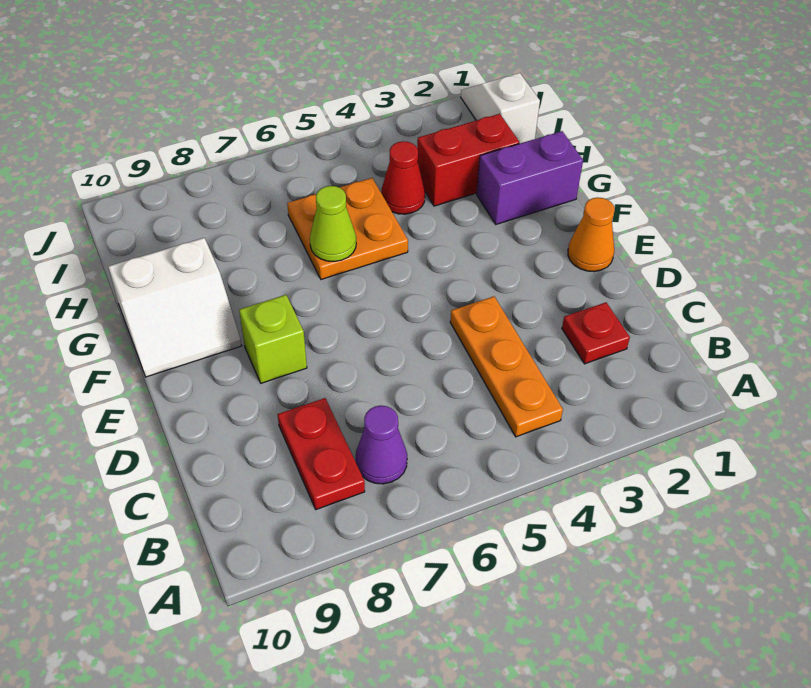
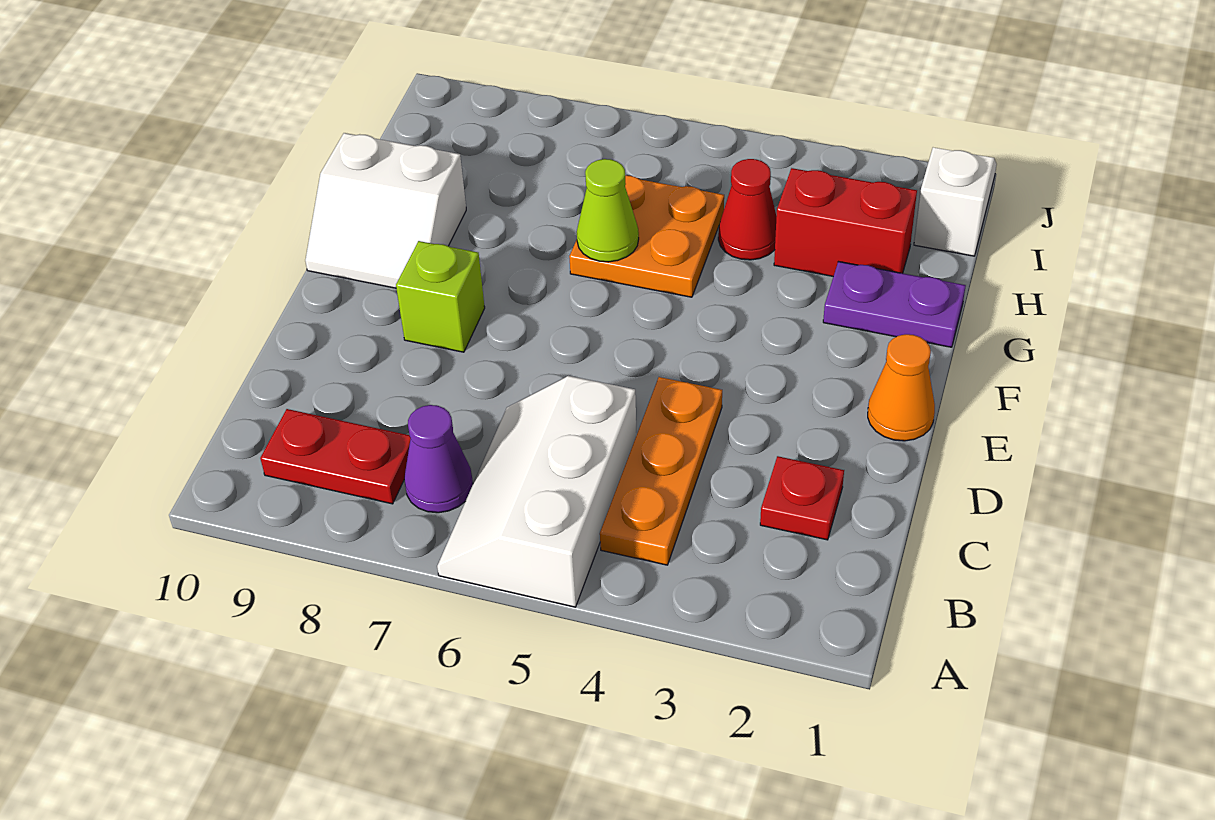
none -> white 2x3 slope [437,376,637,607]
red 1x2 plate [277,398,365,510] -> red 1x2 plate turned to [260,409,411,504]
purple 1x2 brick [477,131,583,224] -> purple 1x2 plate [823,262,966,347]

